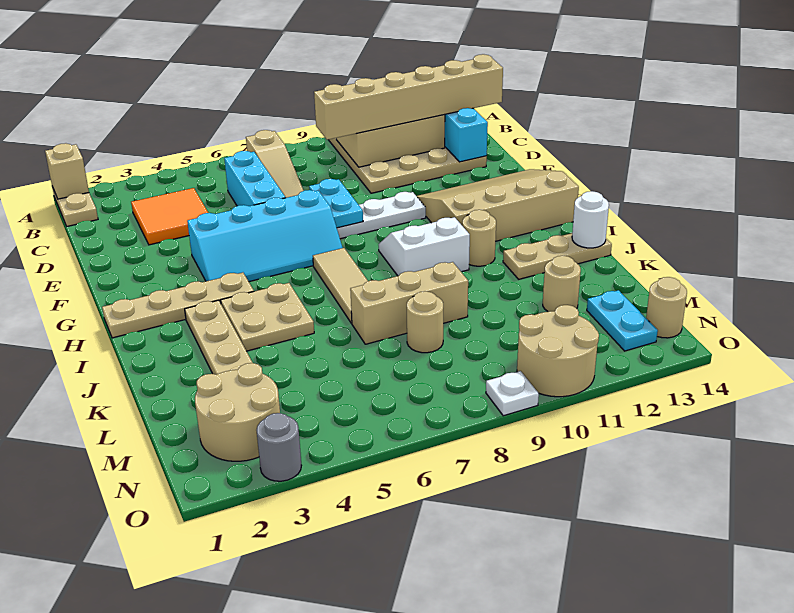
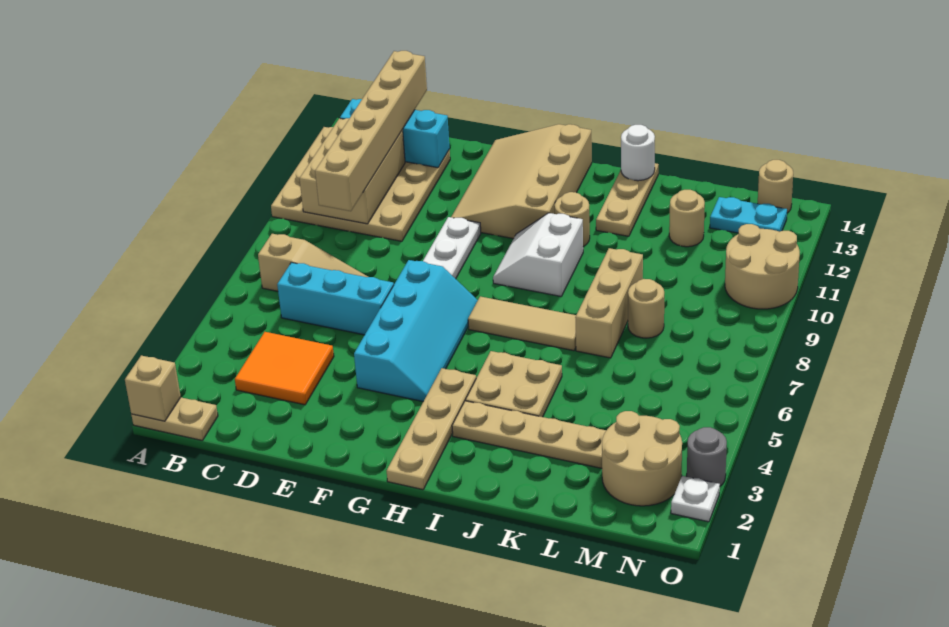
cyan 1x2 plate [309,179,363,228] -> none
white 1x1 plate [486,371,539,416] -> white 1x1 plate moved to [671,476,720,522]

